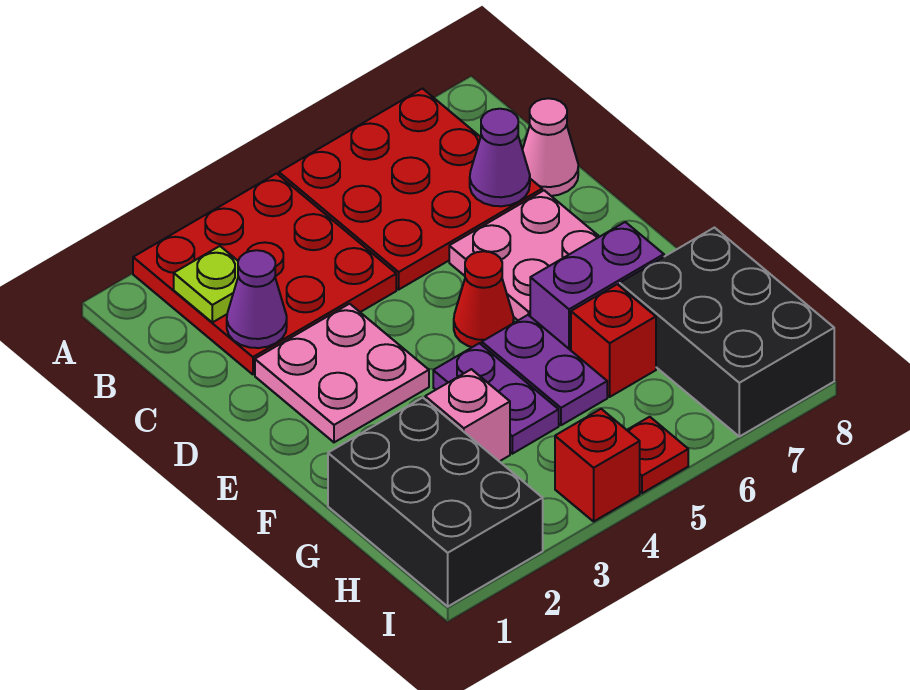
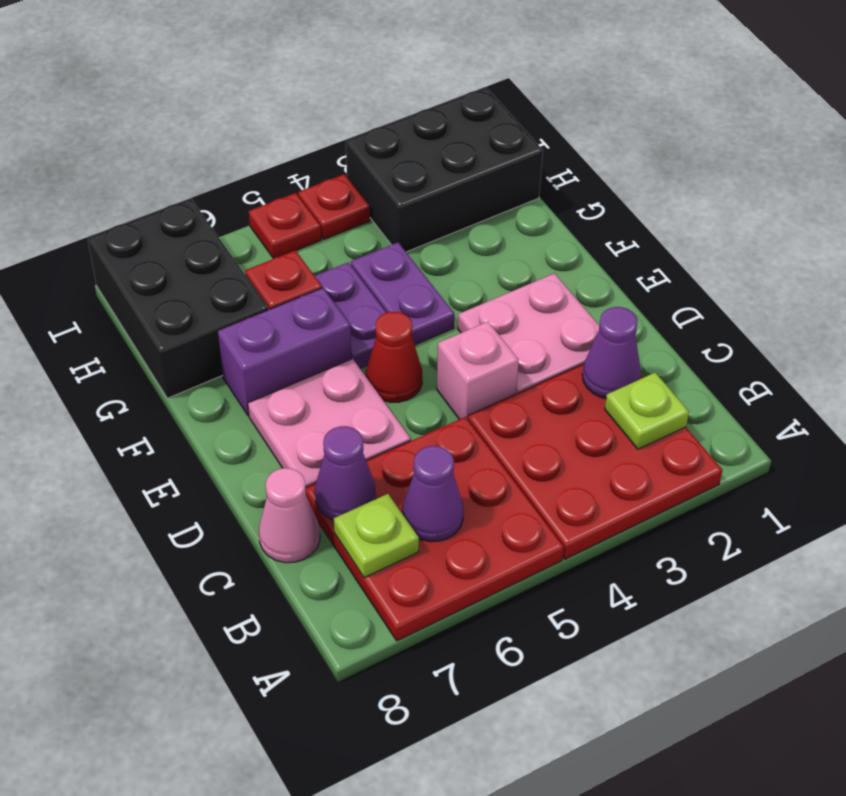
none -> purple 1x1 cone [402,446,463,542]
none -> lime 1x1 plate [334,494,419,578]
black 2x3 brick [328,398,543,606] -> black 2x3 brick turned to [346,88,543,252]
pink 1x1 brick [425,369,510,461] -> pink 1x1 brick moved to [437,322,519,419]
red 1x1 brick [555,409,640,521] -> red 1x1 plate [298,174,370,239]

